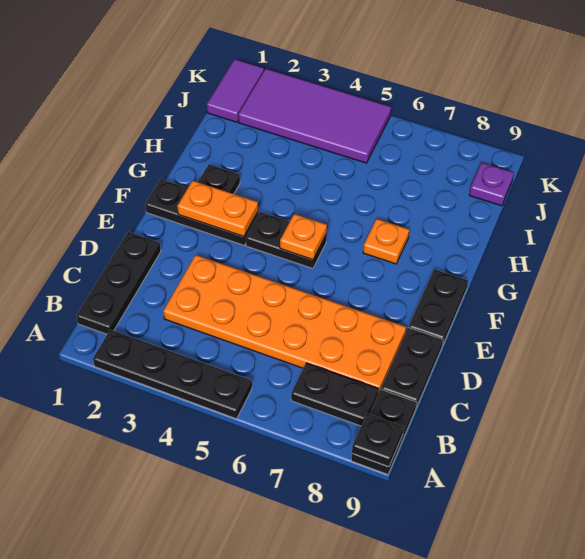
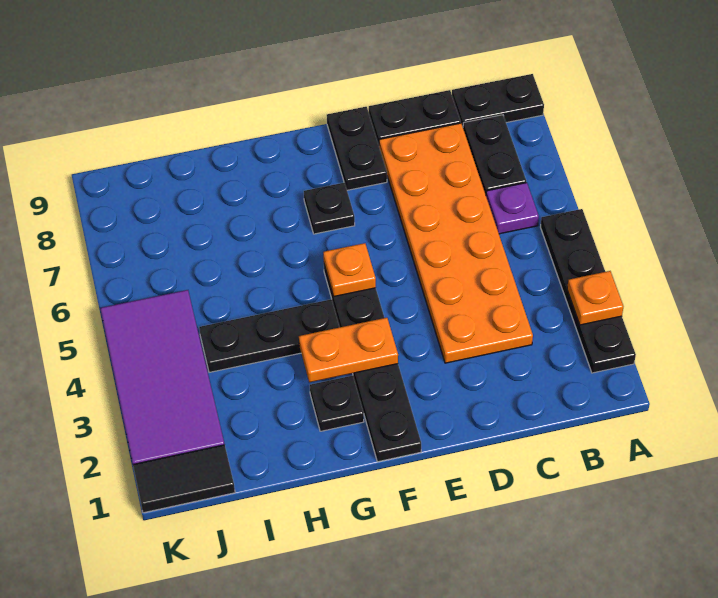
black 1x1 plate [352,413,404,467] -> black 1x1 plate moved to [304,183,355,234]
black 1x3 plate [77,232,161,334] -> black 1x3 plate moved to [199,299,339,372]
black 1x2 plate [409,269,468,346] -> black 1x2 plate turned to [327,107,387,190]
orange 1x2 plate [177,180,258,237] -> orange 1x2 plate turned to [299,318,398,382]
orange 1x1 plate [363,219,409,264] -> orange 1x1 plate moved to [567,271,623,325]
purple 1x2 tile [207,59,264,122] -> black 1x2 tile [133,445,235,513]
purple 1x1 plate [469,163,514,206] -> purple 1x1 plate moved to [486,183,539,234]

